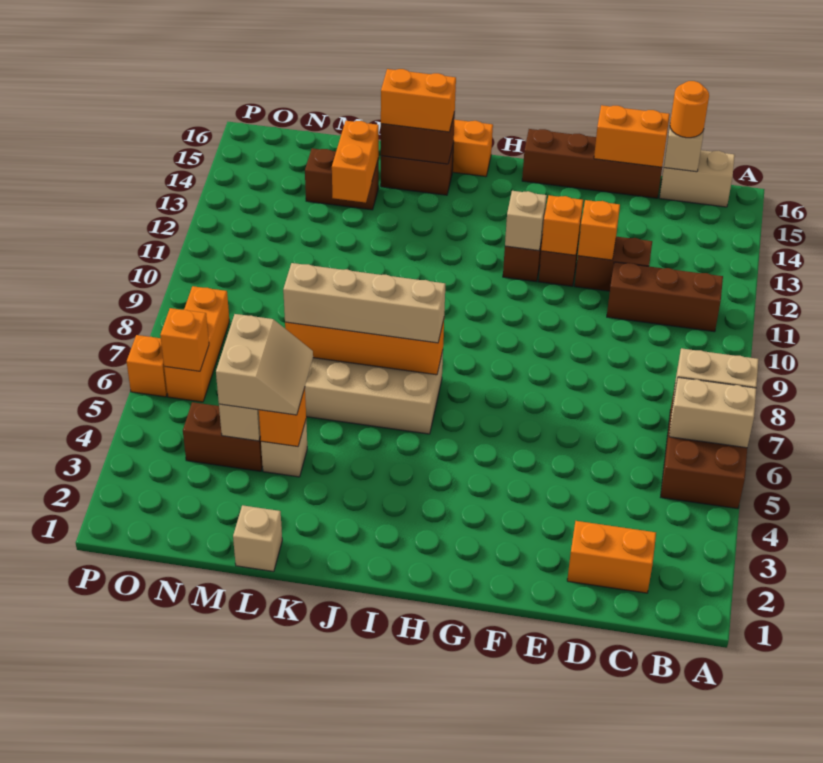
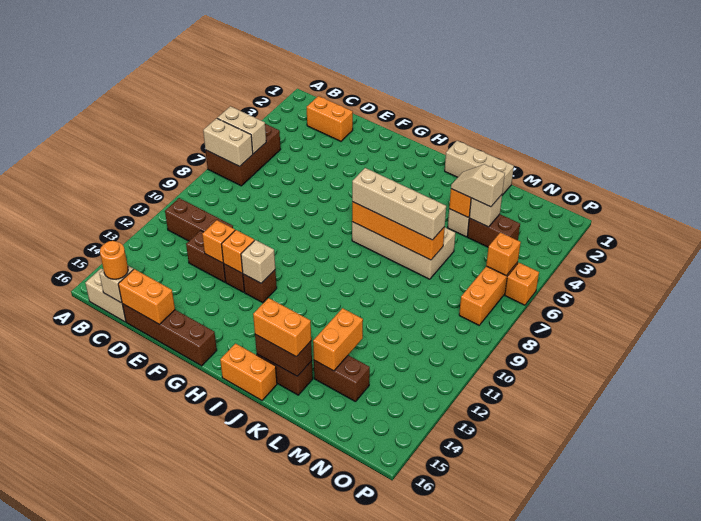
tan 1x1 brick [233,505,282,572] -> tan 1x3 brick [445,141,514,195]
tan 2x2 slope [216,314,313,415] -> tan 1x2 slope [451,164,505,207]

